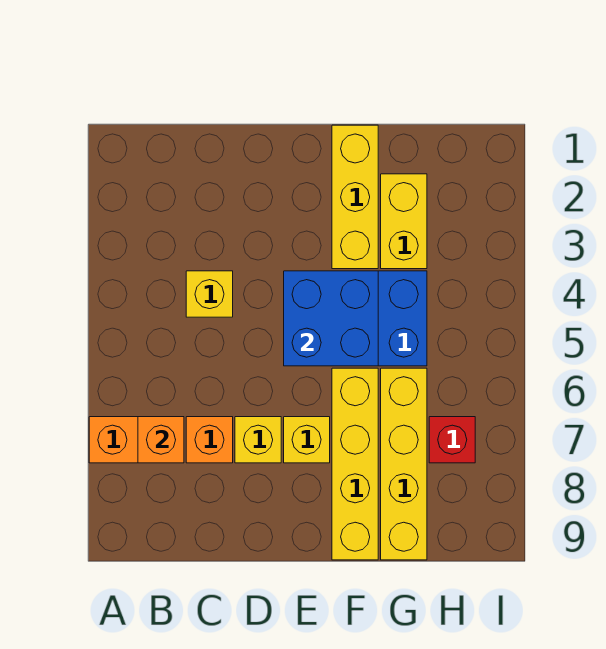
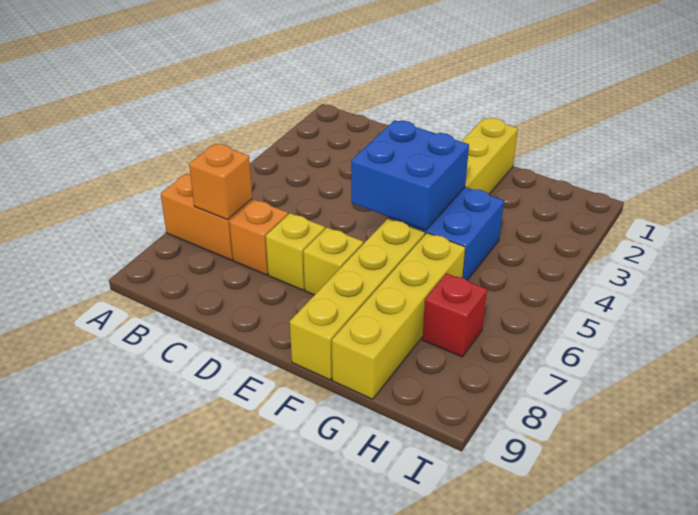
yellow 1x1 brick [186,271,233,317] -> none
yellow 1x2 brick [381,174,427,269] -> none

